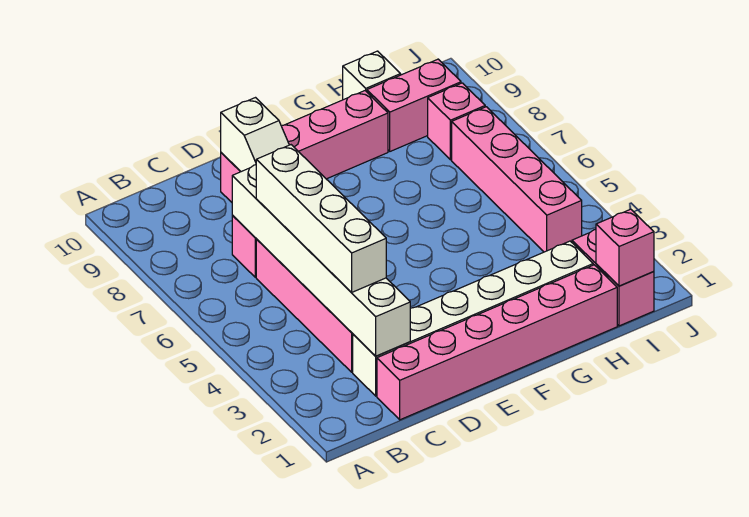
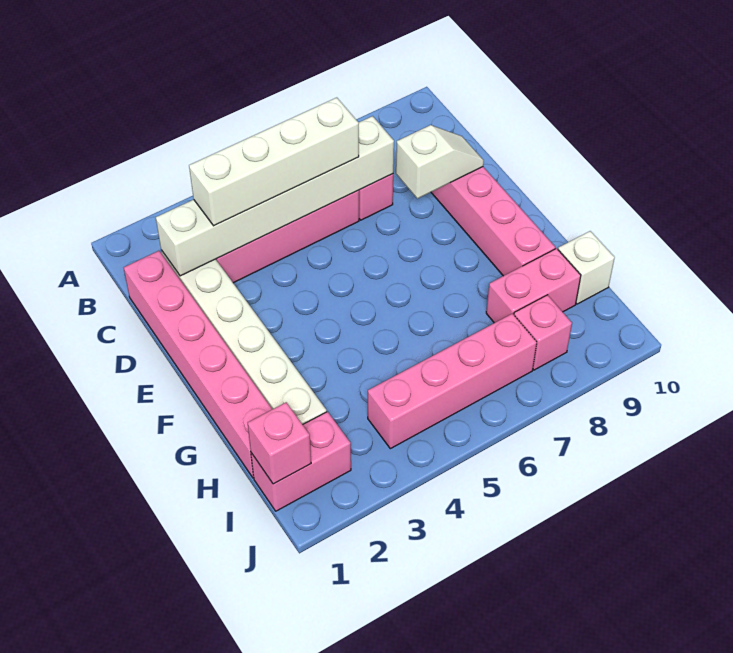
white 1x2 slope [221,98,289,172] -> white 1x2 slope turned to [396,125,484,199]
pink 1x2 brick [367,59,461,151] -> pink 1x2 brick turned to [486,248,581,323]

